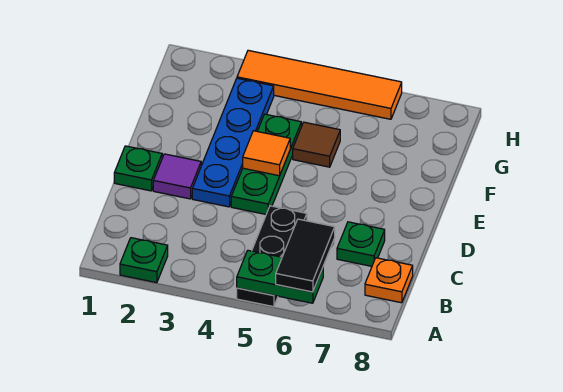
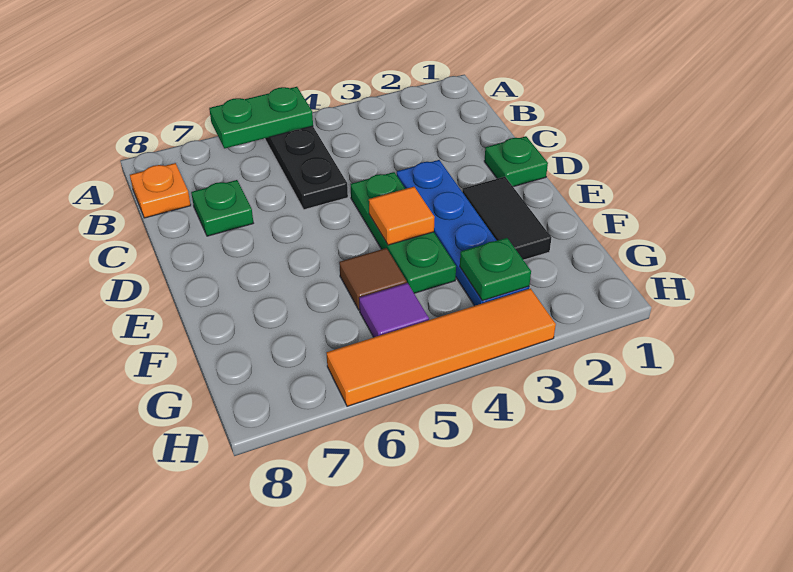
green 1x1 plate [120,238,168,283] -> green 1x1 plate moved to [460,238,531,301]
black 1x2 tile [276,219,335,292] -> black 1x2 tile moved to [462,177,551,260]
purple 1x1 tile [153,154,201,199] -> purple 1x1 tile moved to [359,283,429,337]

